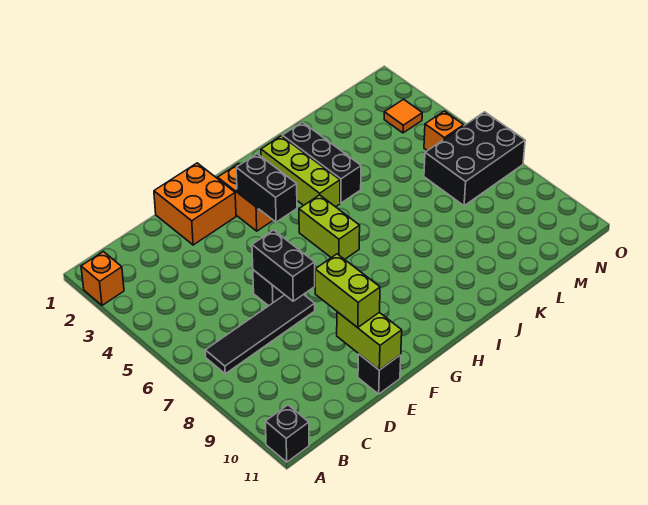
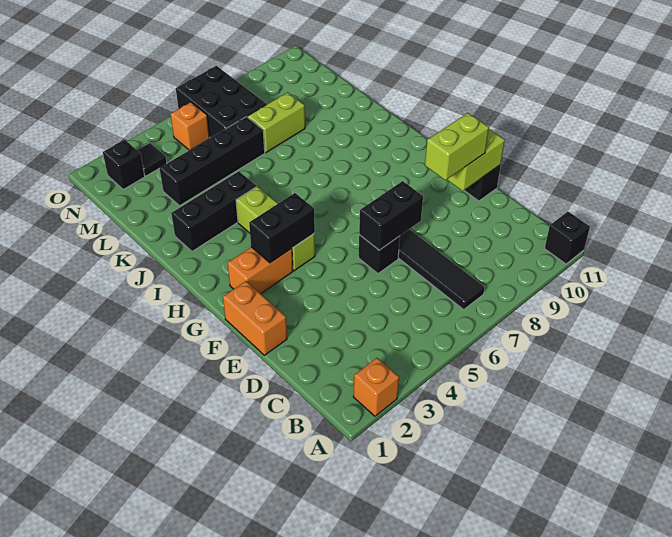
orange 2x2 brick [154,163,236,245] -> orange 1x2 brick [223,281,287,355]
lime 1x2 brick [299,195,360,259] -> lime 1x2 brick moved to [247,92,305,153]
lime 1x3 brick [261,136,340,207] -> lime 1x3 brick turned to [236,186,315,271]
none -> black 1x4 brick [160,117,265,206]
none -> black 1x1 brick [103,140,145,190]
orange 1x1 tile [384,99,422,133] -> black 1x1 tile [137,143,167,176]

